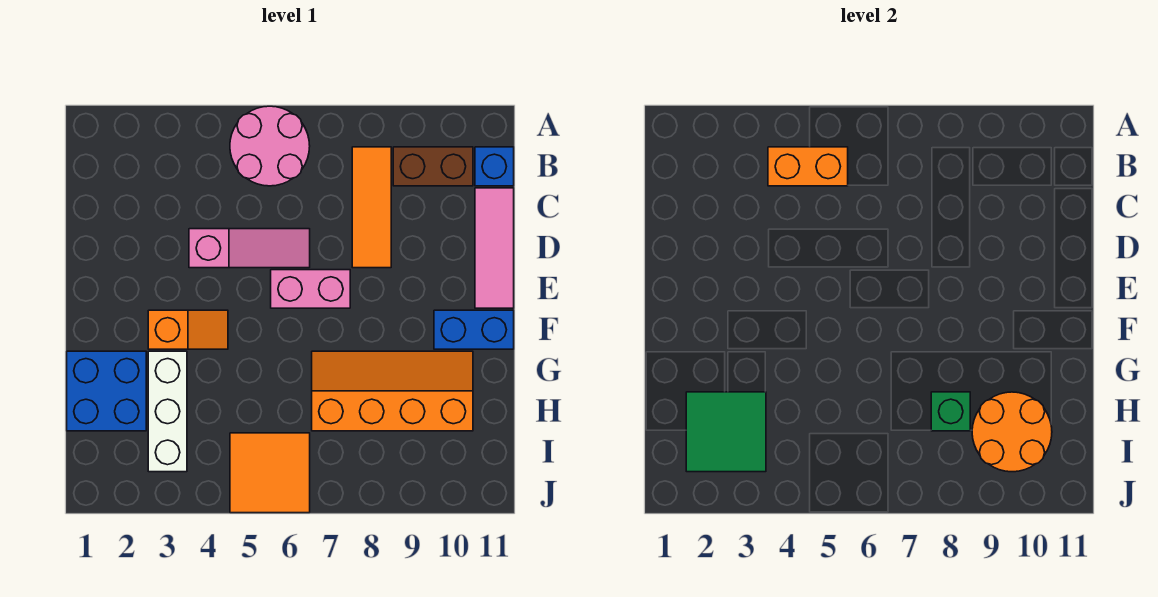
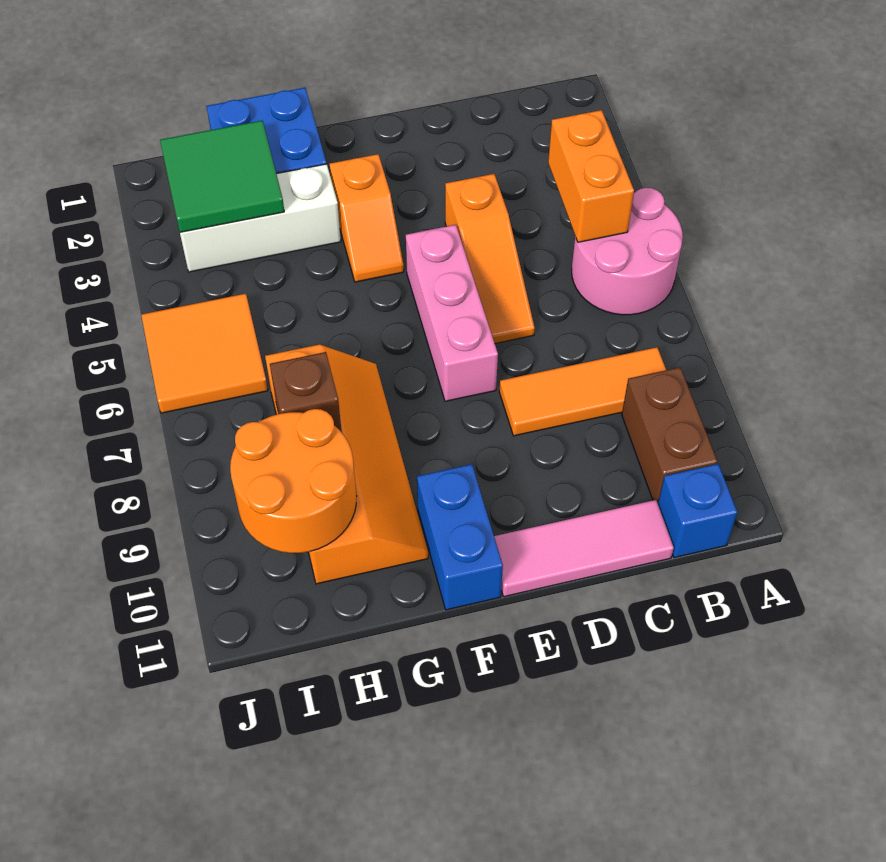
pink 1x3 slope [189,229,310,268] -> orange 1x3 slope [445,174,535,343]
pink 1x2 brick [271,270,350,308] -> pink 1x3 brick [406,225,498,401]
green 1x1 brick [931,392,970,431] -> brown 1x1 brick [270,352,342,432]

